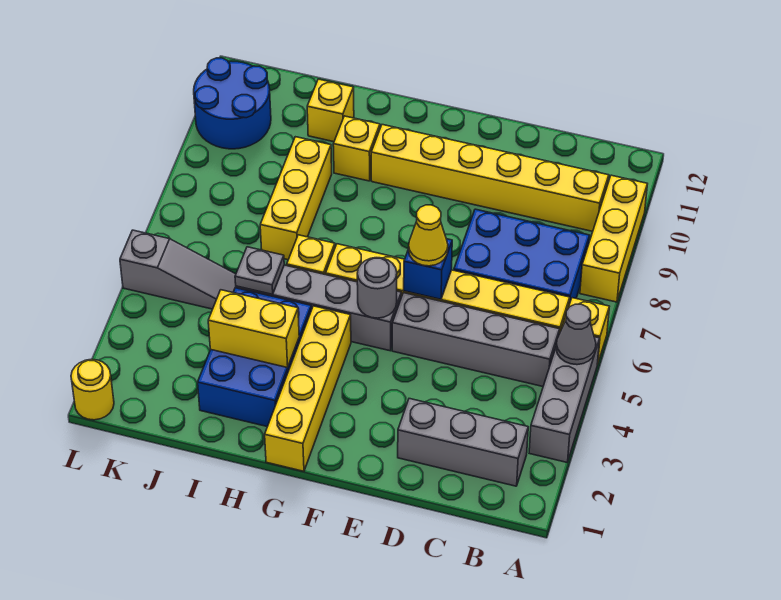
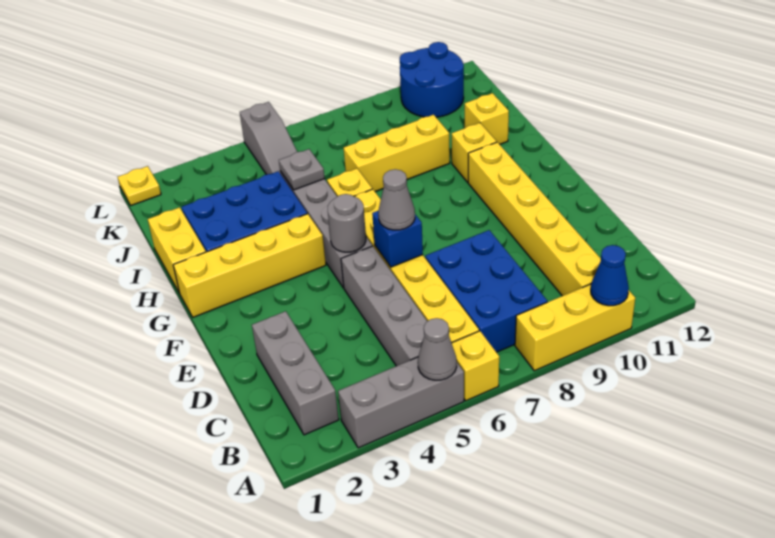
none -> blue 1x1 cone [591,245,629,306]
yellow 1x1 cone [409,205,448,266] -> grey 1x1 cone [378,169,415,230]
yellow 1x2 brick [208,290,299,368] -> yellow 1x2 brick moved to [148,207,206,292]
yellow 1x1 round brick [71,359,114,420] -> yellow 1x1 plate [118,166,161,205]

